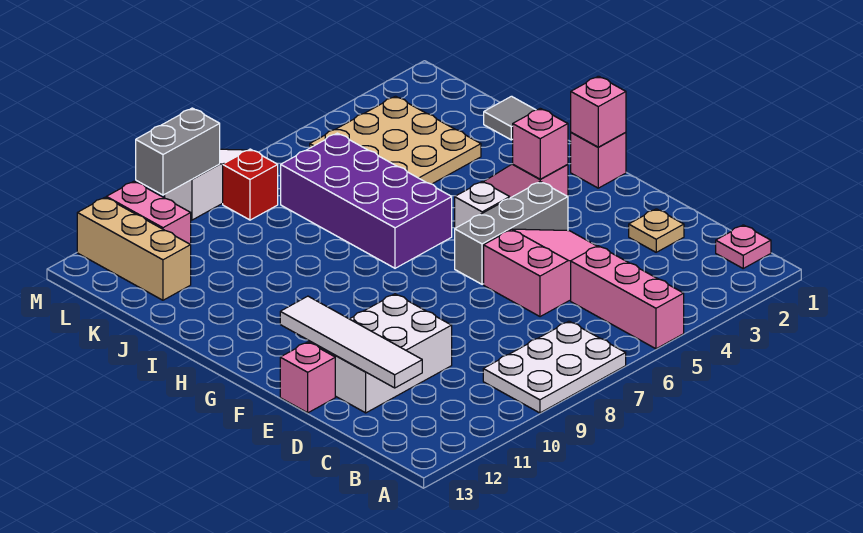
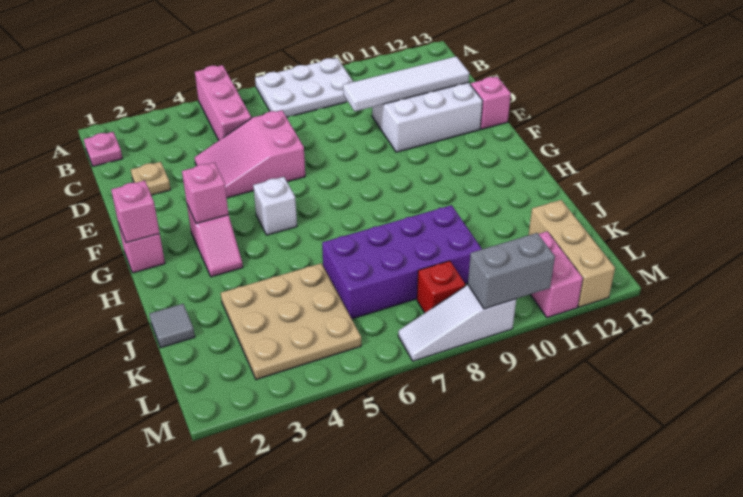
white 1x4 tile [280,296,422,388] -> white 1x4 tile turned to [343,56,469,111]
grey 1x3 brick [455,182,568,284] -> none
purple 2x4 brick [281,133,452,268] -> purple 2x4 brick turned to [322,205,482,319]

